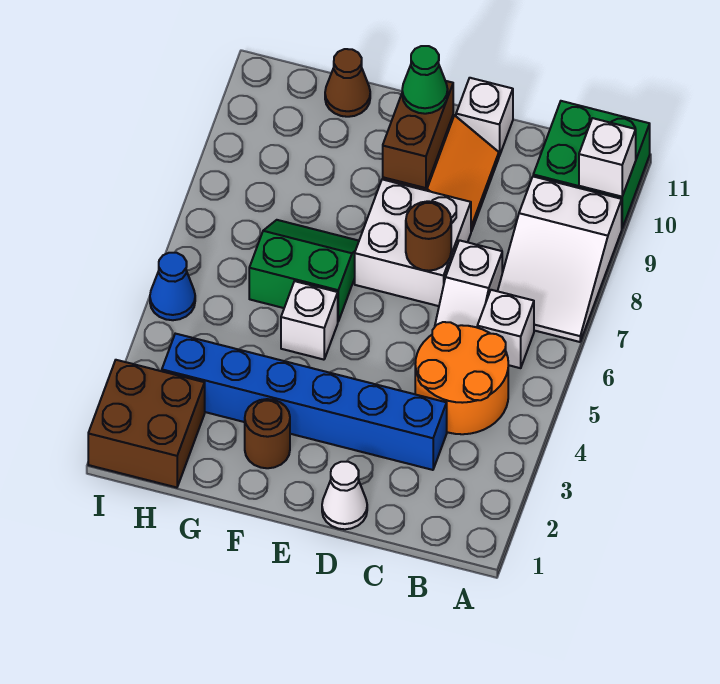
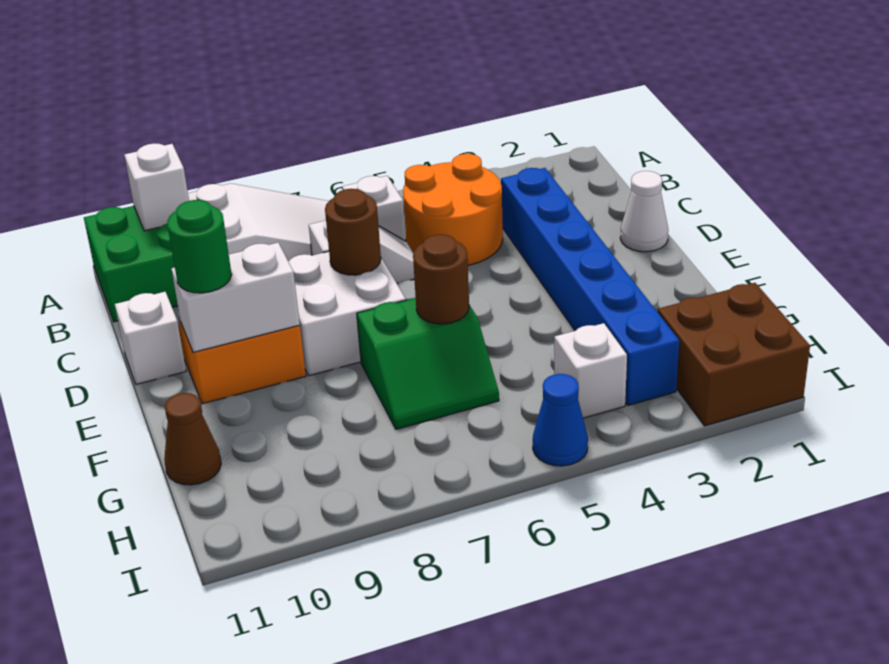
brown 1x2 brick [383,81,453,188] -> white 1x2 brick [172,243,300,352]
green 1x1 cone [402,46,448,114] -> green 1x1 round brick [167,200,232,293]
brown 1x1 round brick [245,399,290,468] -> brown 1x1 round brick moved to [413,234,469,324]
white 1x1 brick [281,281,338,360] -> white 1x1 brick moved to [554,323,627,418]
green 2x2 slope [249,220,359,321] -> green 2x2 slope turned to [357,298,499,429]

